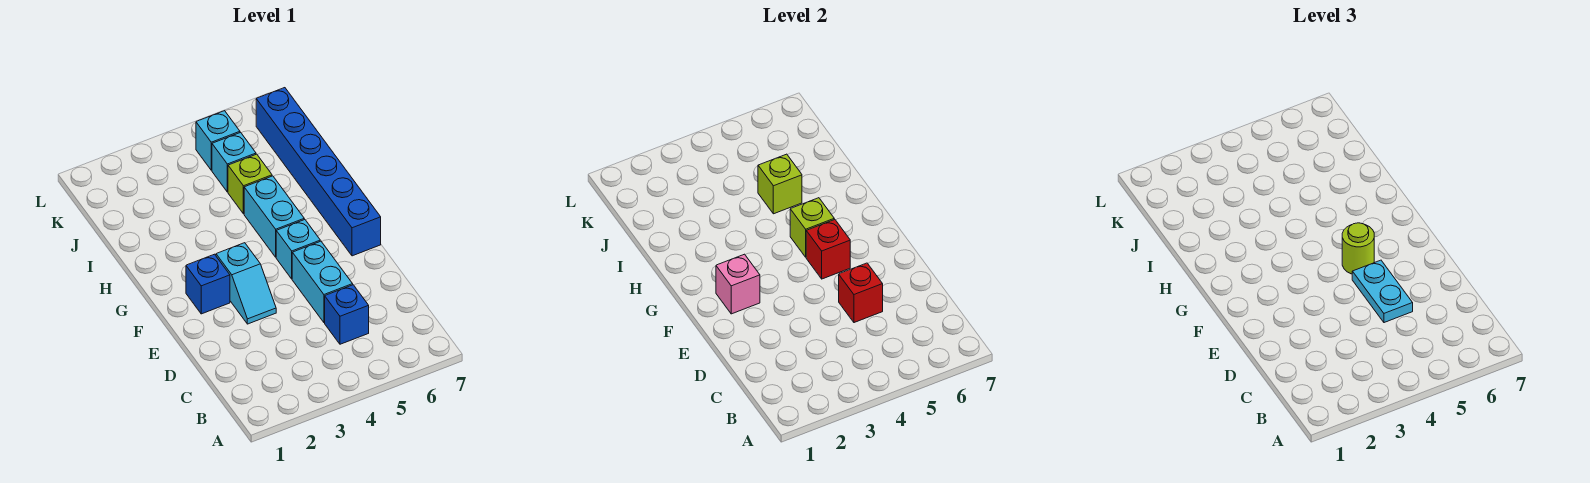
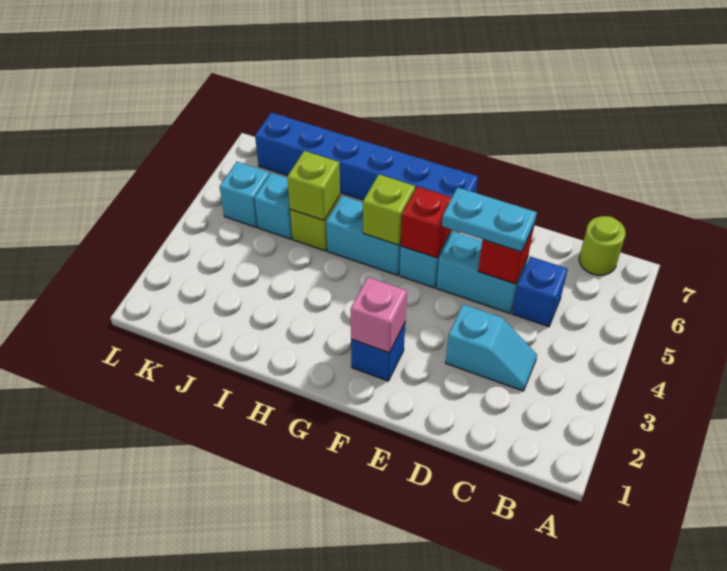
cyan 1x2 slope [216,243,276,324] -> cyan 1x2 slope moved to [445,304,537,391]
lime 1x1 round brick [1342,223,1374,274] -> lime 1x1 round brick moved to [579,216,626,275]

